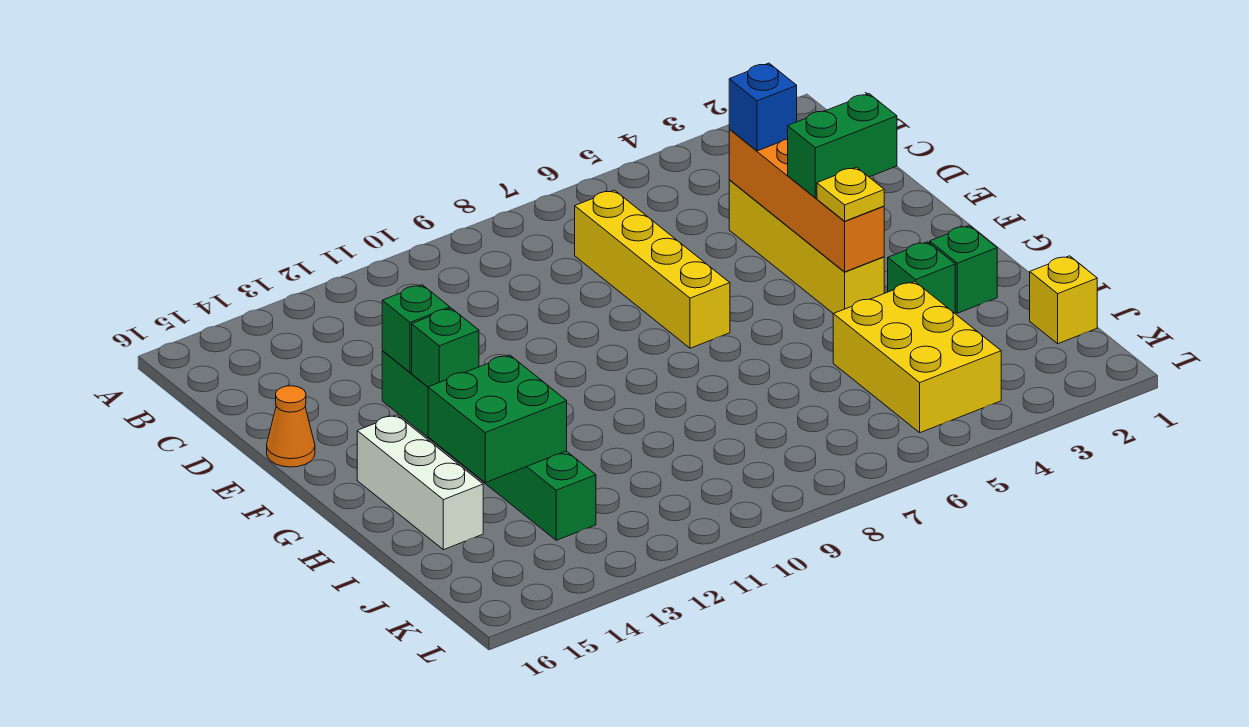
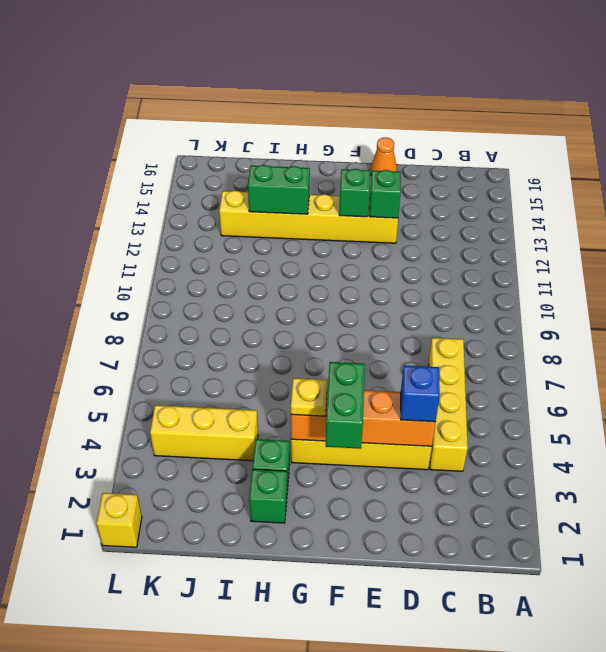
yellow 1x4 brick [575,190,730,348] -> yellow 1x4 brick turned to [429,338,468,471]
green 1x6 brick [382,351,596,540] -> yellow 1x6 brick [219,191,398,243]
white 1x3 brick [357,415,483,550] -> none
green 2x2 brick [428,355,567,483] -> green 1x2 brick [248,165,310,214]
yellow 2x3 brick [833,282,1001,433] -> yellow 1x3 brick [150,405,258,461]
yellow 1x1 brick [1030,256,1097,344] -> yellow 1x1 brick moved to [96,493,142,547]

